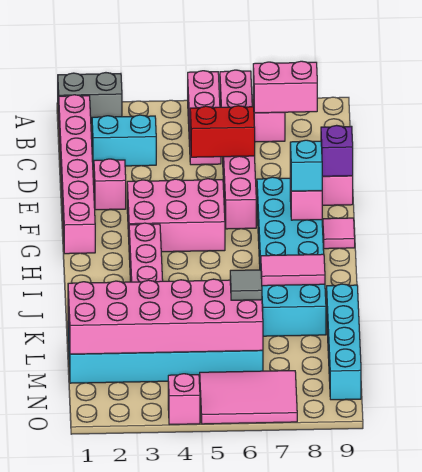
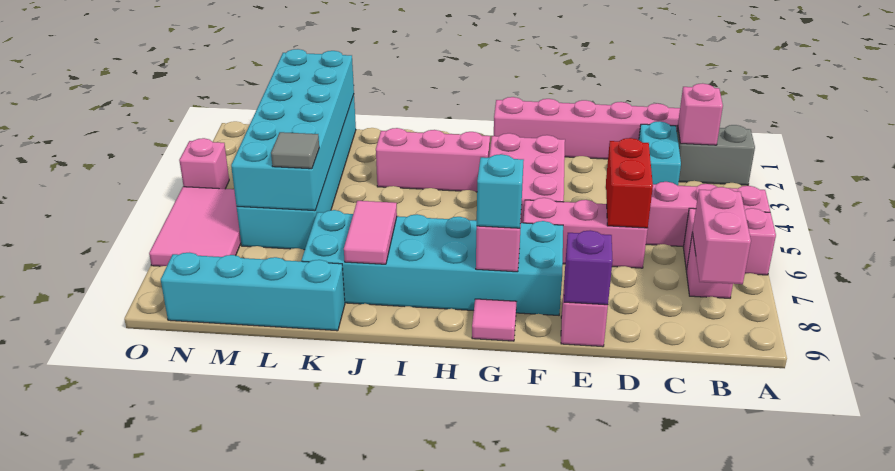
grey 1x2 brick [58,73,122,123] -> grey 1x2 brick turned to [677,125,755,185]
pink 1x1 brick [94,159,126,210] -> pink 1x1 brick moved to [678,83,723,145]
pink 2x6 brick [68,279,263,354] -> cyan 2x6 brick [231,49,354,211]

